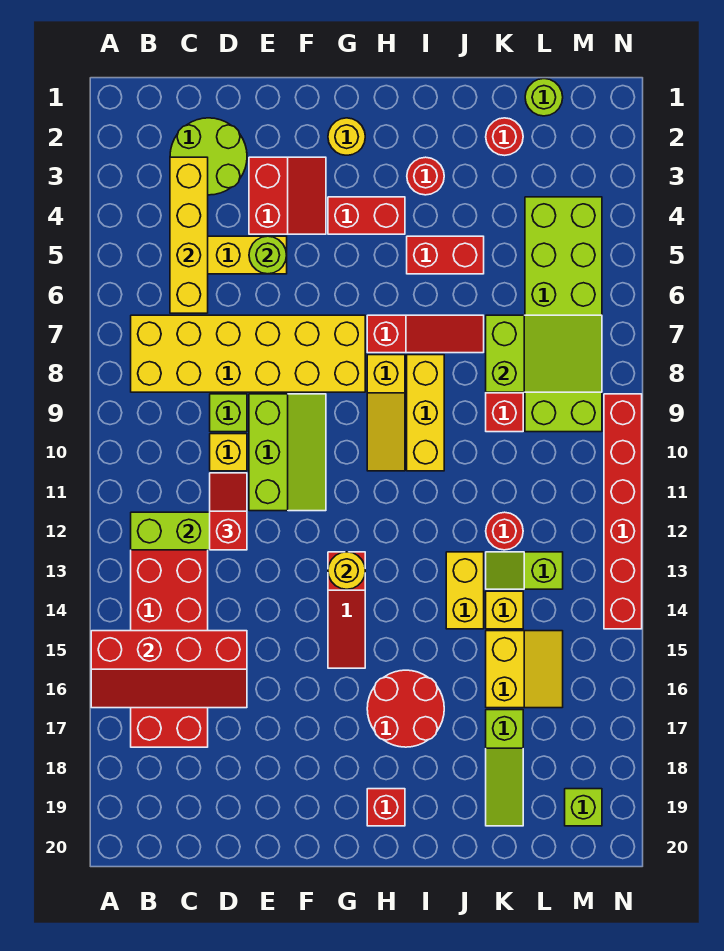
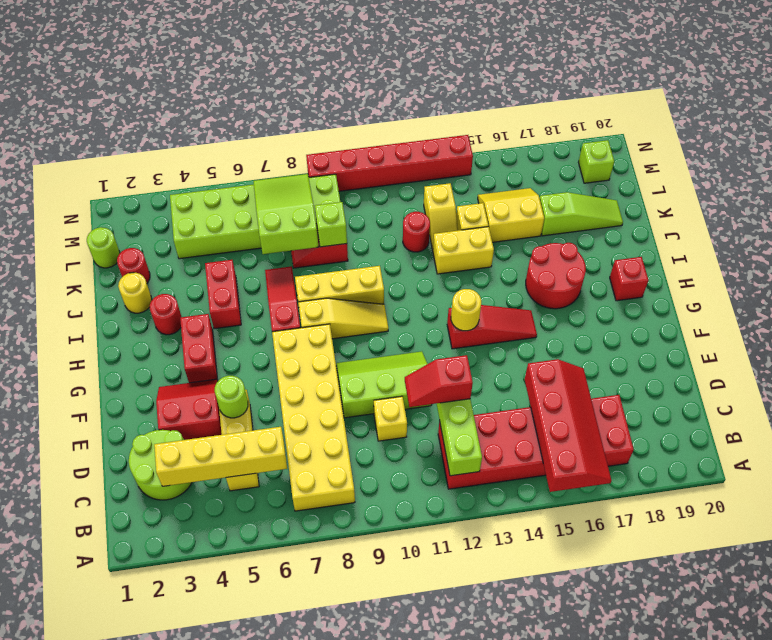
lime 1x1 brick [210,394,247,432] -> lime 1x1 brick moved to [315,202,347,247]
yellow 1x1 round brick [328,118,365,155] -> yellow 1x1 round brick moved to [118,273,152,313]
lime 1x2 slope [486,552,563,589] -> yellow 1x2 slope [424,183,458,249]

